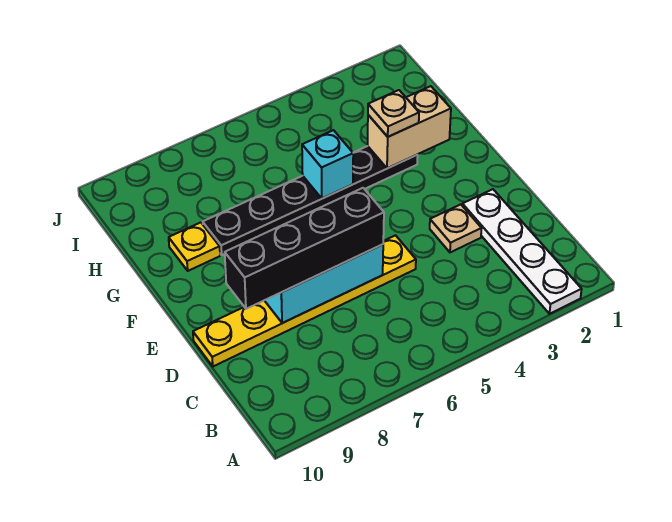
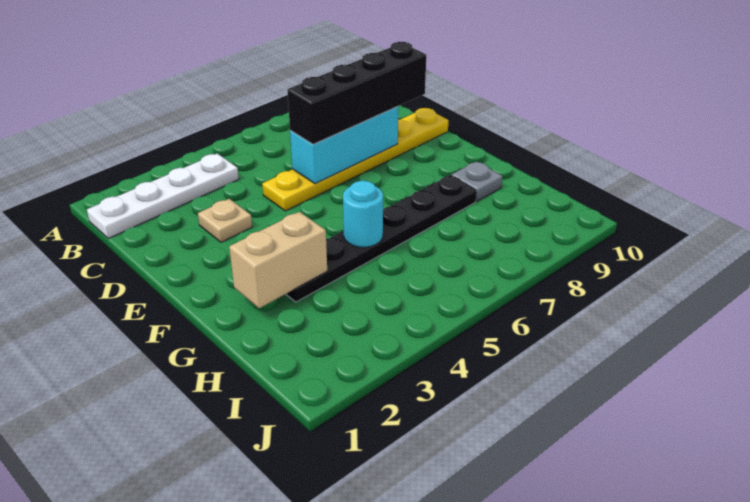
white 1x4 plate [462,189,582,314] -> white 1x4 plate turned to [87,154,239,239]
tan 1x1 plate [368,90,419,137] -> none
cyan 1x1 brick [302,130,353,198] -> cyan 1x1 round brick [343,181,383,247]
yellow 1x1 plate [169,222,220,271] -> grey 1x1 plate [451,161,502,201]

